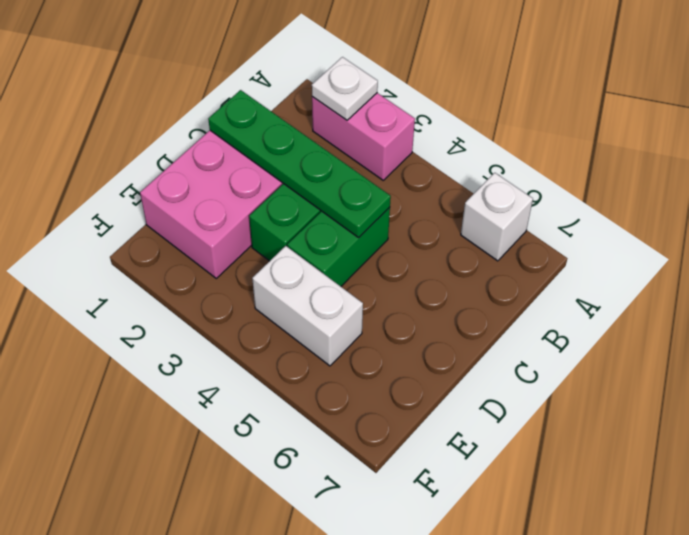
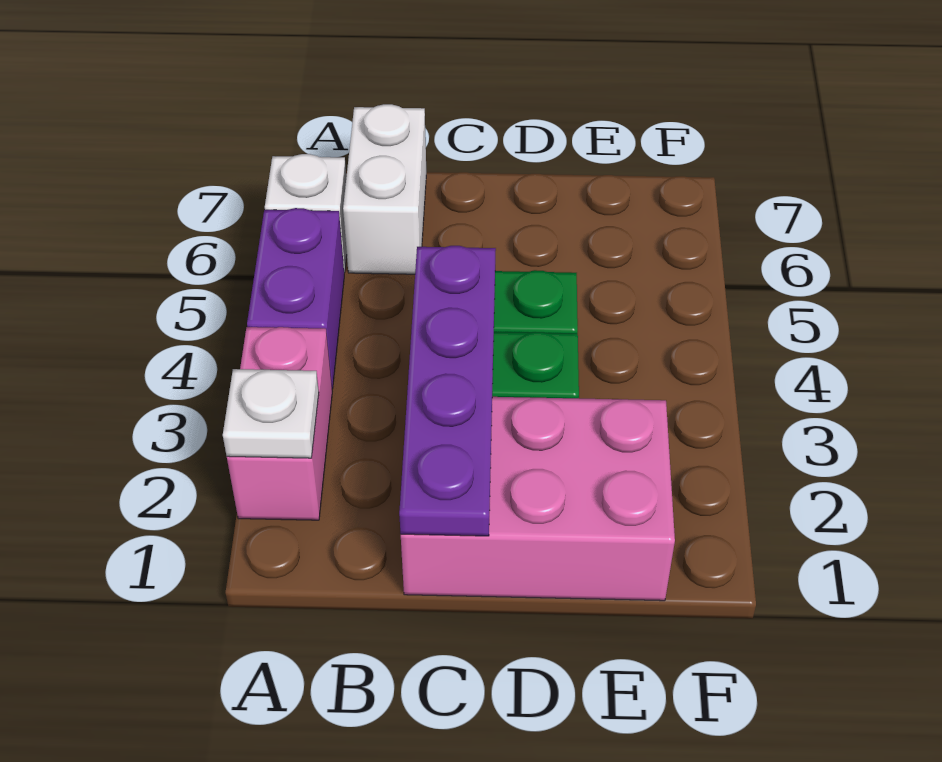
none -> purple 1x2 brick [247,208,344,389]
green 1x4 plate [208,90,391,238] -> purple 1x4 plate [399,246,496,536]
white 1x2 brick [252,246,363,366] -> white 1x2 brick moved to [343,104,426,274]

